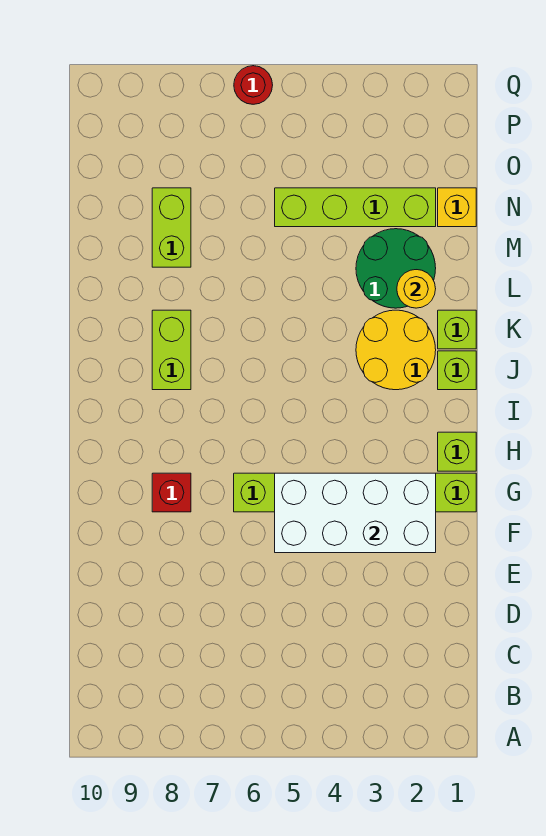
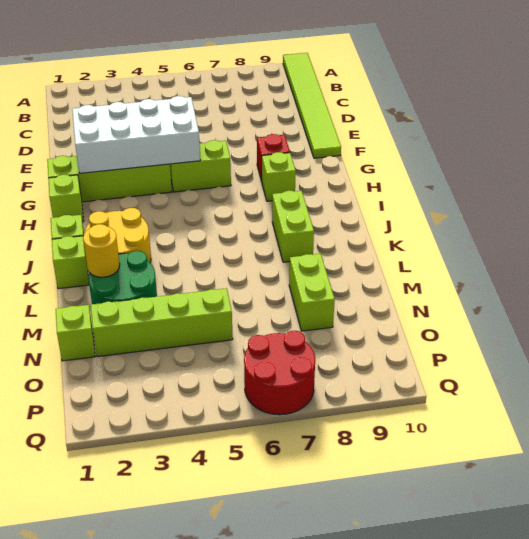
none -> lime 1x6 tile [283,53,341,158]
none -> lime 1x1 brick [262,152,296,201]
yellow 1x1 brick [438,188,476,227] -> lime 1x1 brick [56,305,95,361]
red 1x1 round brick [234,66,273,104] -> red 2x2 round brick [244,331,315,415]

